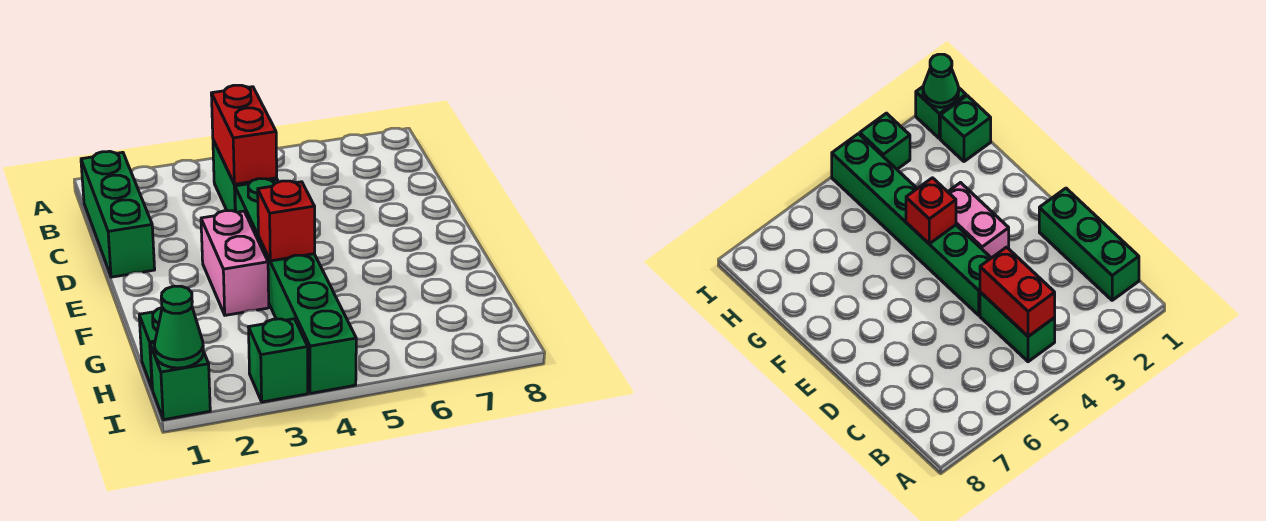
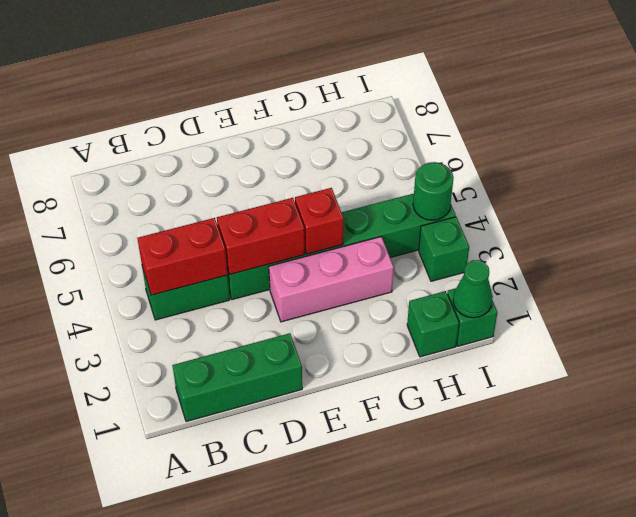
none -> red 1x2 brick [217,198,305,274]
pink 1x2 brick [201,211,269,315] -> pink 1x3 brick [269,237,394,322]
none -> green 1x1 round brick [413,162,454,220]

